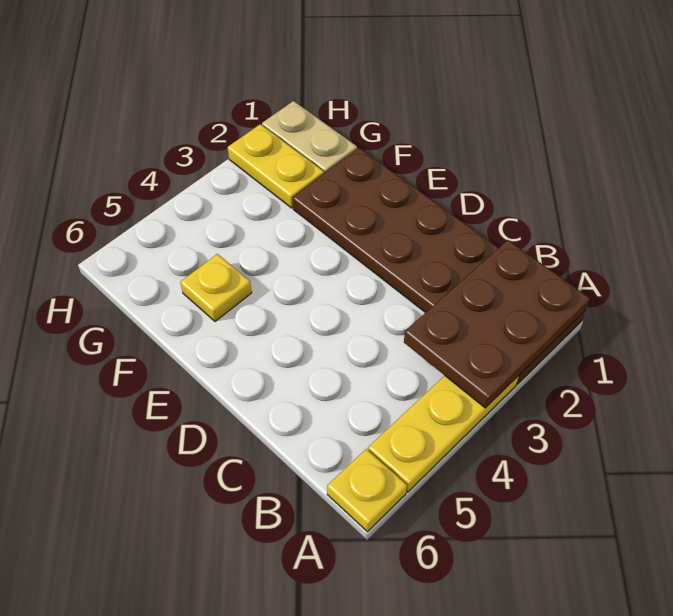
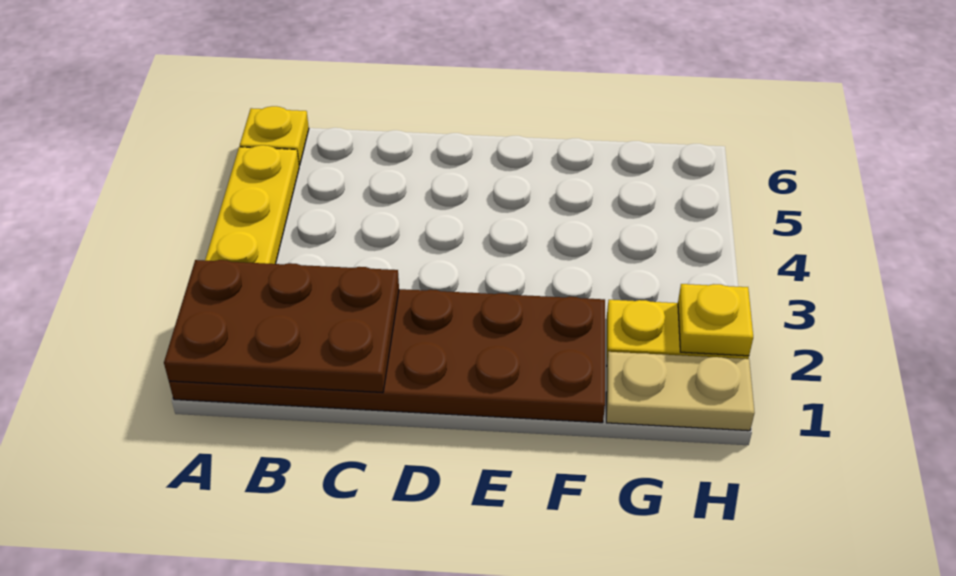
brown 2x3 plate [404,240,590,408] -> brown 2x3 plate turned to [164,260,399,393]
yellow 1x1 plate [180,254,252,321] -> yellow 1x1 plate moved to [678,284,753,356]

